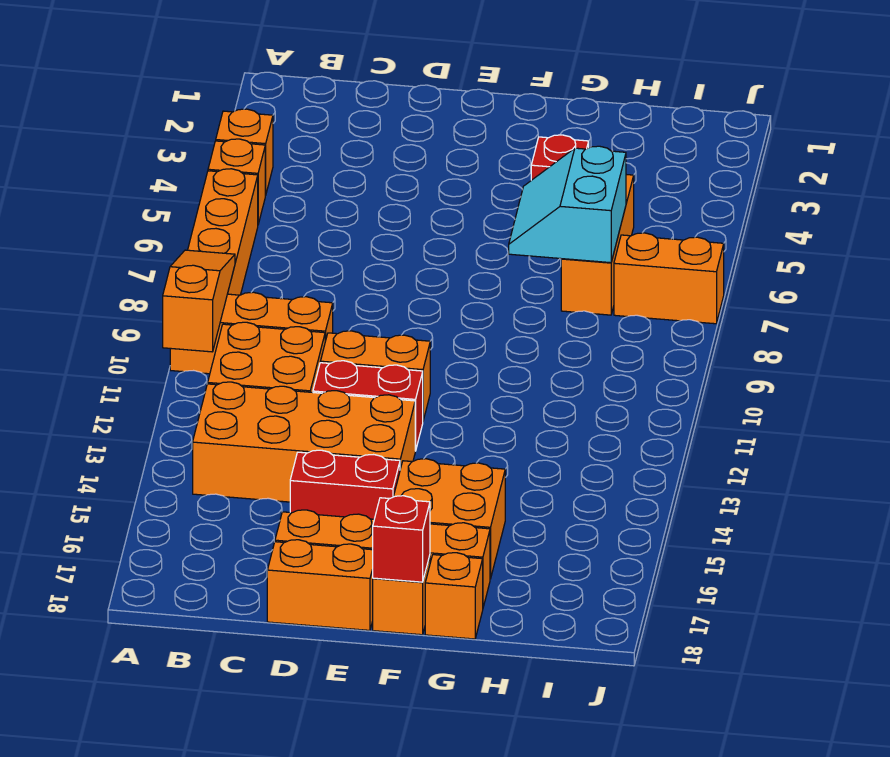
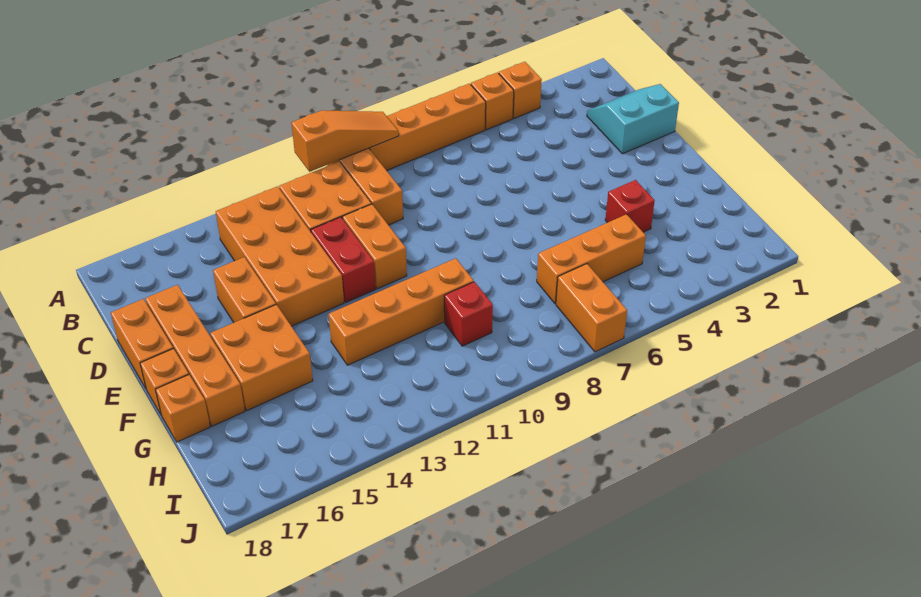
red 1x2 brick [290,450,400,519] -> orange 1x2 brick [213,257,276,322]
red 1x1 brick [373,496,430,582] -> red 1x1 brick moved to [444,282,493,346]
cyan 2x2 slope [509,146,626,263] -> cyan 2x2 slope moved to [587,84,679,154]
none -> orange 1x4 brick [329,258,474,365]

